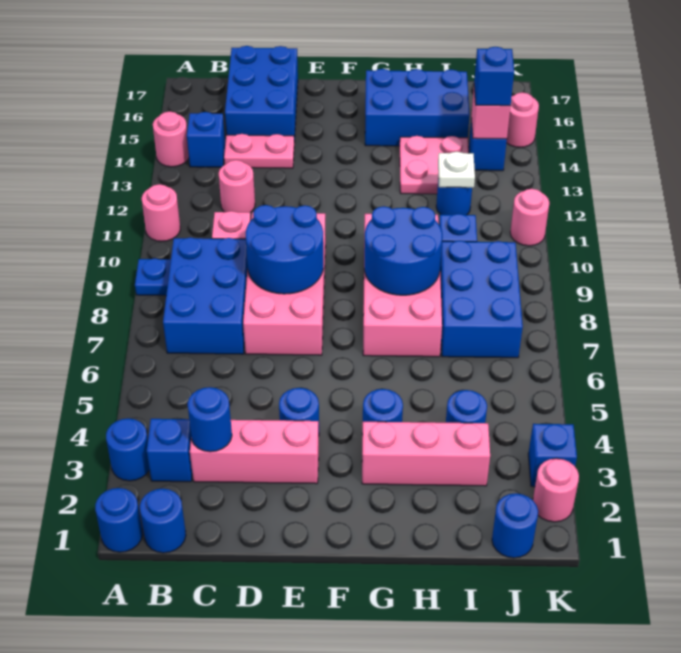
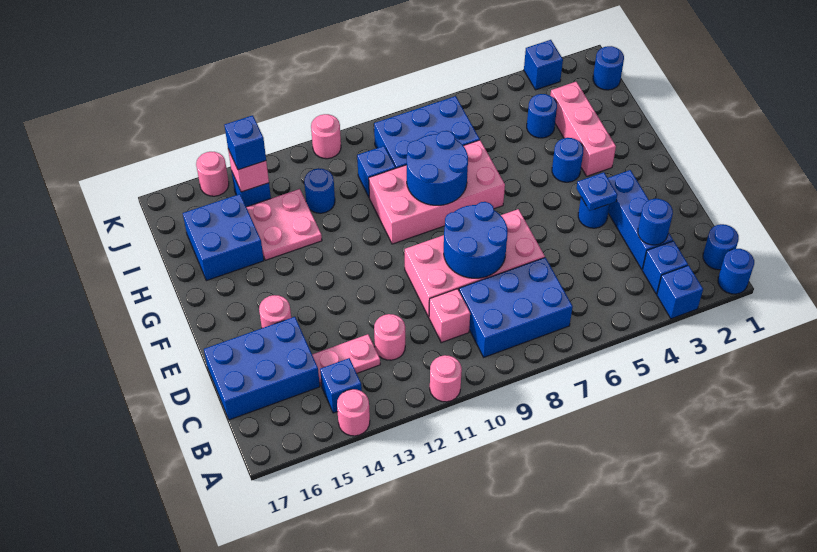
blue 1x1 round brick [106,418,149,481] -> blue 1x1 brick [657,265,703,319]
blue 1x1 plate [135,258,171,296] -> blue 1x1 plate moved to [577,172,617,211]
pink 1x3 brick [190,420,319,484] -> blue 1x3 brick [608,170,673,269]
pink 1x2 plate [224,134,294,168] -> pink 1x2 plate turned to [312,334,380,386]
blue 2x3 brick [365,69,470,146] -> blue 2x2 brick [183,194,264,281]
white 1x1 plate [438,152,475,188] -> none
pink 1x1 round brick [533,458,579,522] -> pink 1x1 round brick moved to [259,295,291,328]

